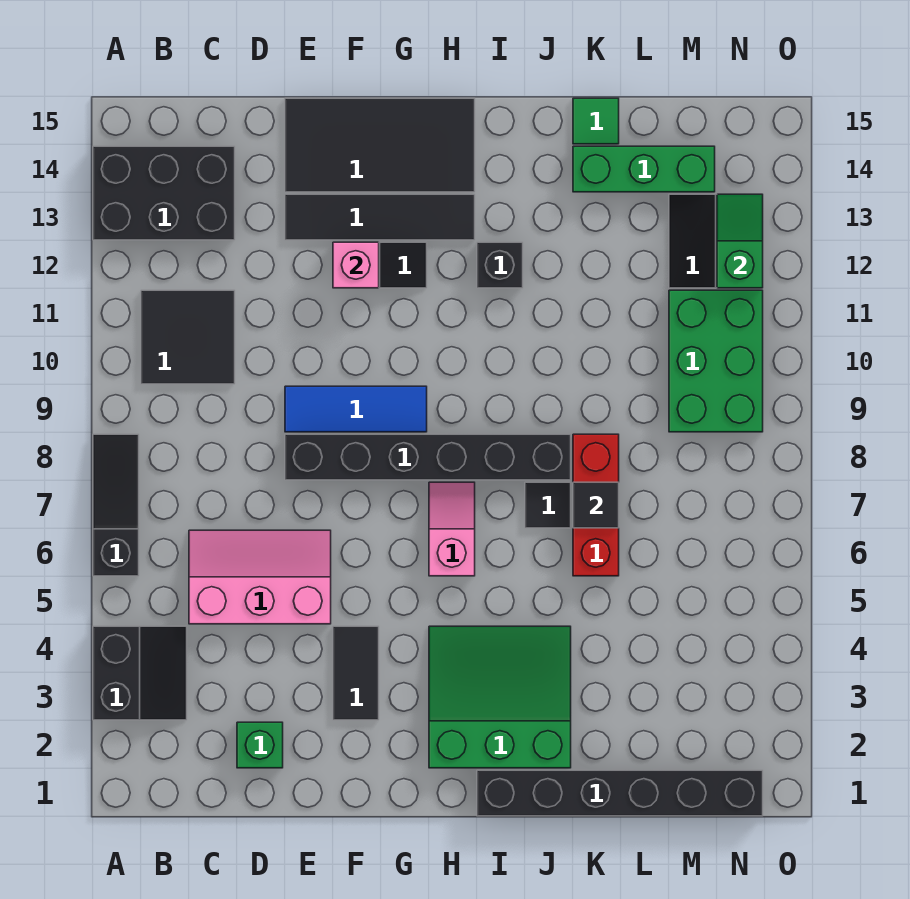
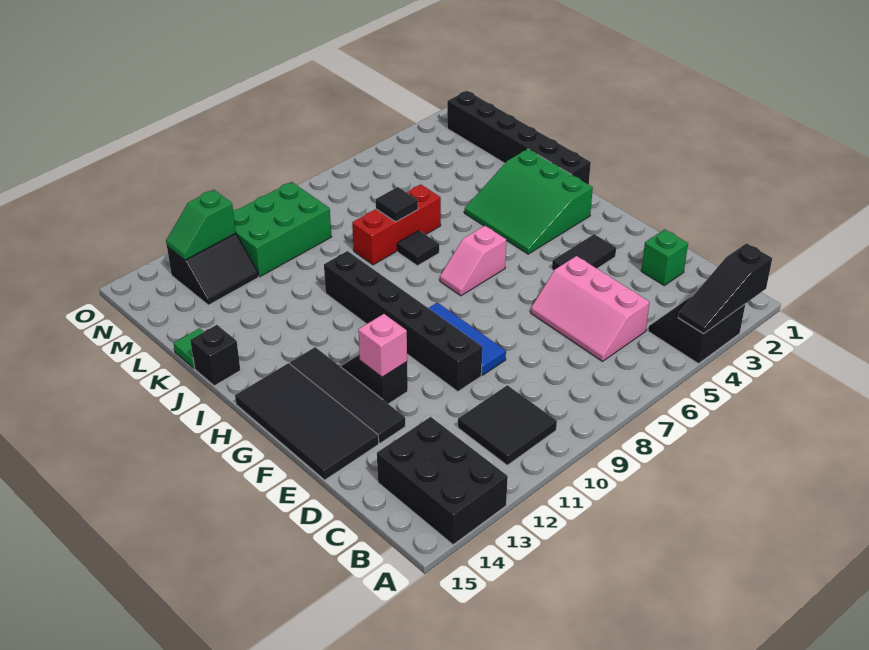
black 1x3 slope [93,434,139,576] -> black 1x3 slope moved to [678,243,772,334]
black 1x6 brick [285,434,571,480] -> black 1x6 brick moved to [324,251,482,392]
black 1x1 brick [477,242,523,288] -> black 1x1 brick moved to [190,325,240,386]
green 1x3 brick [573,146,715,192] -> none

